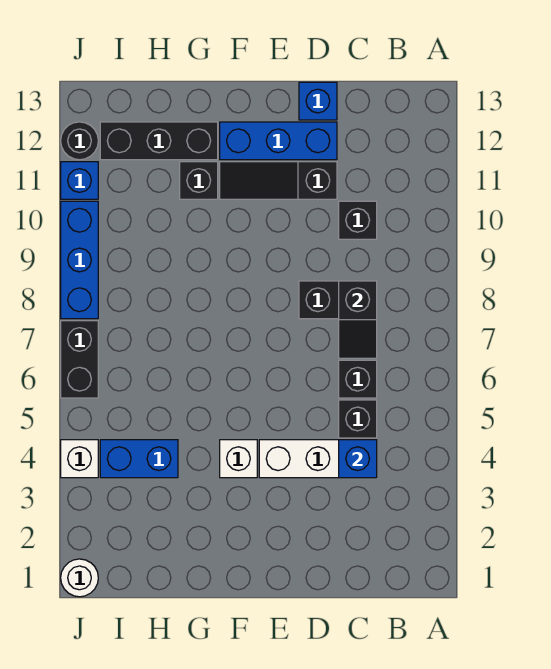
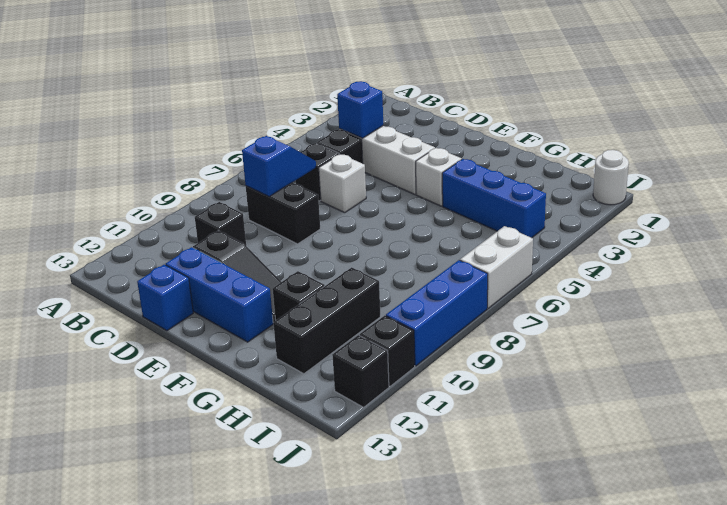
black 1x2 slope [339,281,377,358] -> blue 1x2 slope [242,136,316,197]
black 1x3 brick [100,122,218,160] -> black 1x3 brick turned to [273,267,380,374]
blue 1x2 brick [100,440,178,478] -> blue 1x3 brick [442,159,546,238]
white 1x1 brick [61,440,98,478] -> white 1x1 brick moved to [319,154,366,213]
black 1x2 brick [61,321,98,398] -> white 1x2 brick [460,226,533,308]
blue 1x1 brick [61,162,98,199] -> black 1x1 brick [360,316,415,386]
black 1x1 round brick [61,122,98,160] -> black 1x1 brick [332,335,389,407]

